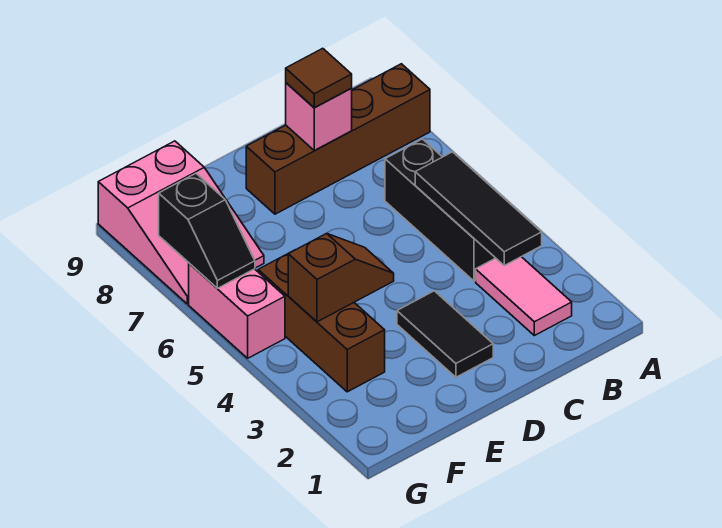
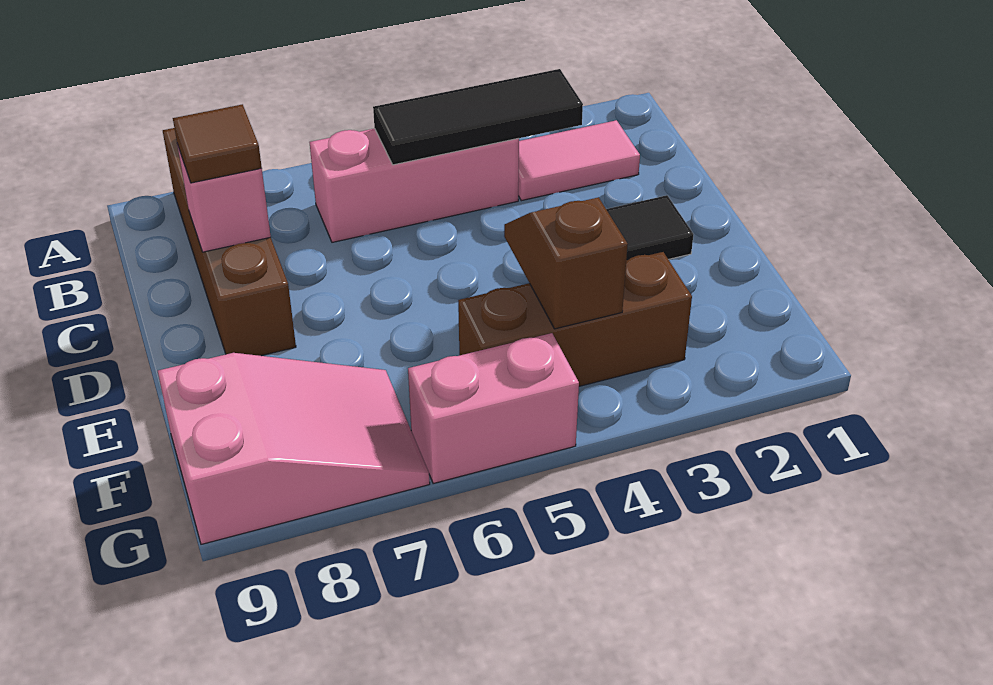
black 1x3 brick [385,139,495,281] -> pink 1x3 brick [310,129,519,242]
black 1x2 slope [159,173,255,288] -> none

